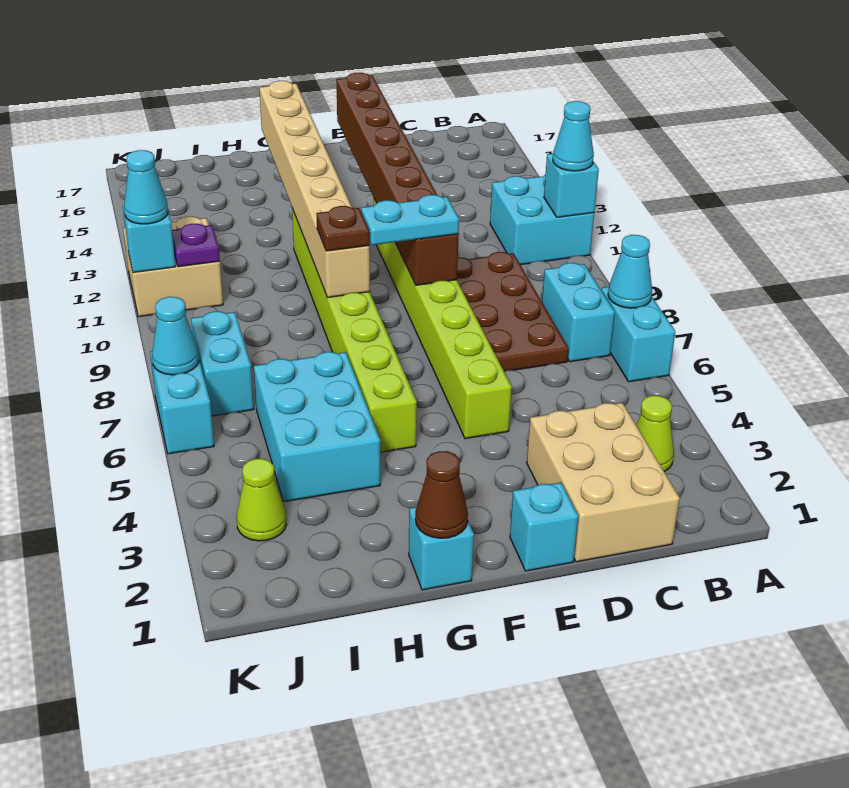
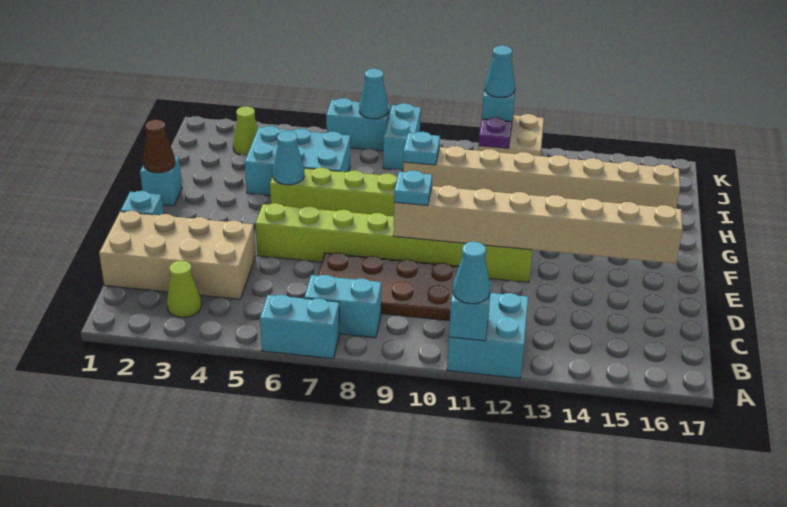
cyan 1x1 cone [608,235,652,308] -> cyan 1x1 cone moved to [273,131,304,185]
tan 2x3 brick [527,403,680,562] -> tan 2x4 brick [99,211,256,299]
brown 1x8 brick [336,73,459,285] -> tan 1x8 brick [393,185,683,263]
cyan 1x2 plate [361,195,459,245] -> cyan 1x1 plate [394,170,432,205]
brown 1x1 plate [316,206,369,251] -> cyan 1x1 plate [403,132,440,165]
cyan 1x2 brick [191,311,254,416] -> cyan 1x2 brick turned to [383,103,421,170]

